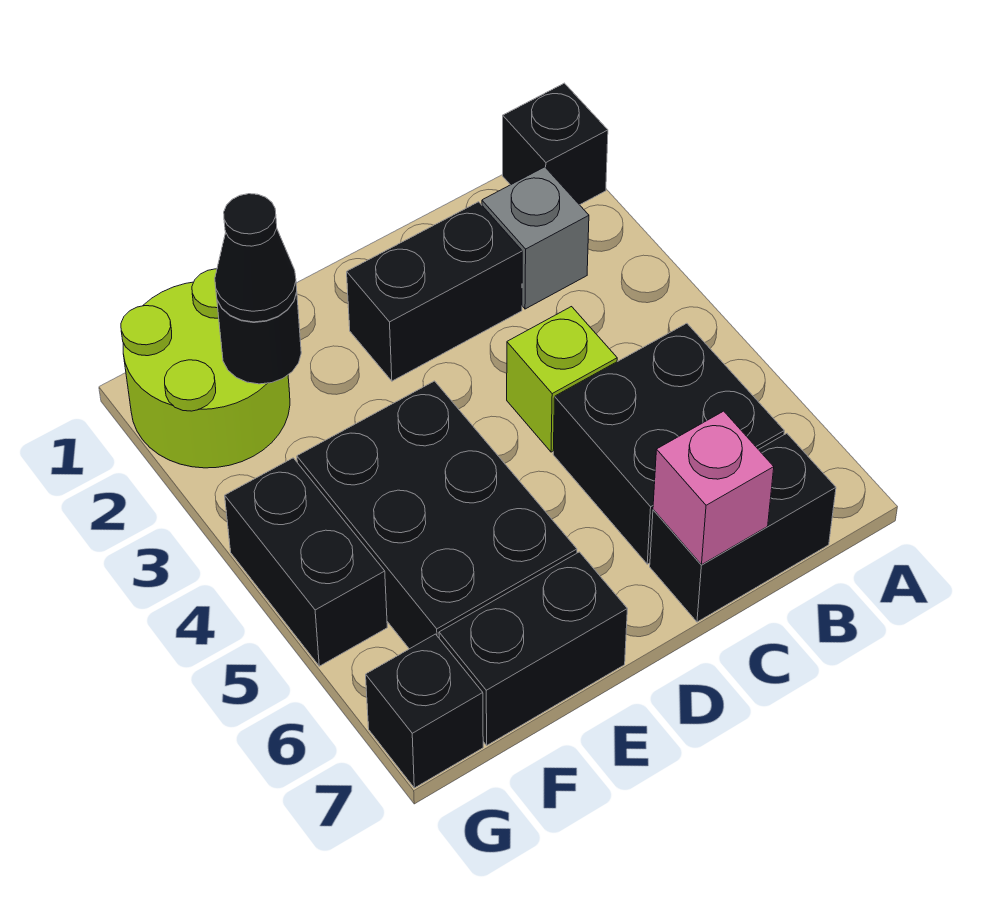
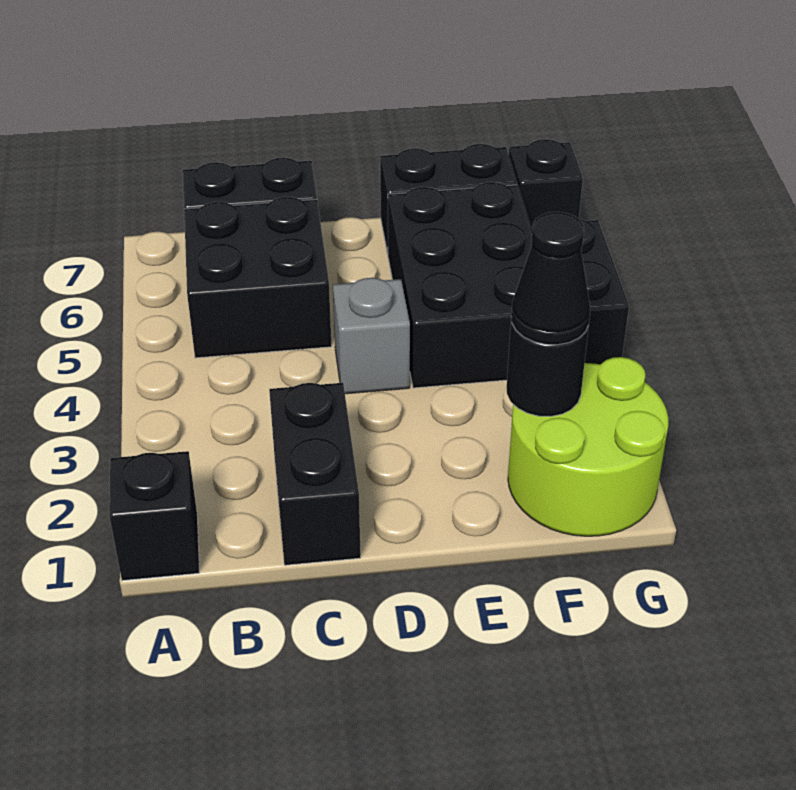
grey 1x1 brick [482,167,589,309] -> grey 1x1 brick moved to [333,278,410,394]
black 1x2 brick [347,202,522,381] -> black 1x2 brick turned to [269,383,361,565]
lime 1x1 brick [507,307,617,452] -> none
pink 1x1 brick [653,411,774,565] -> none

